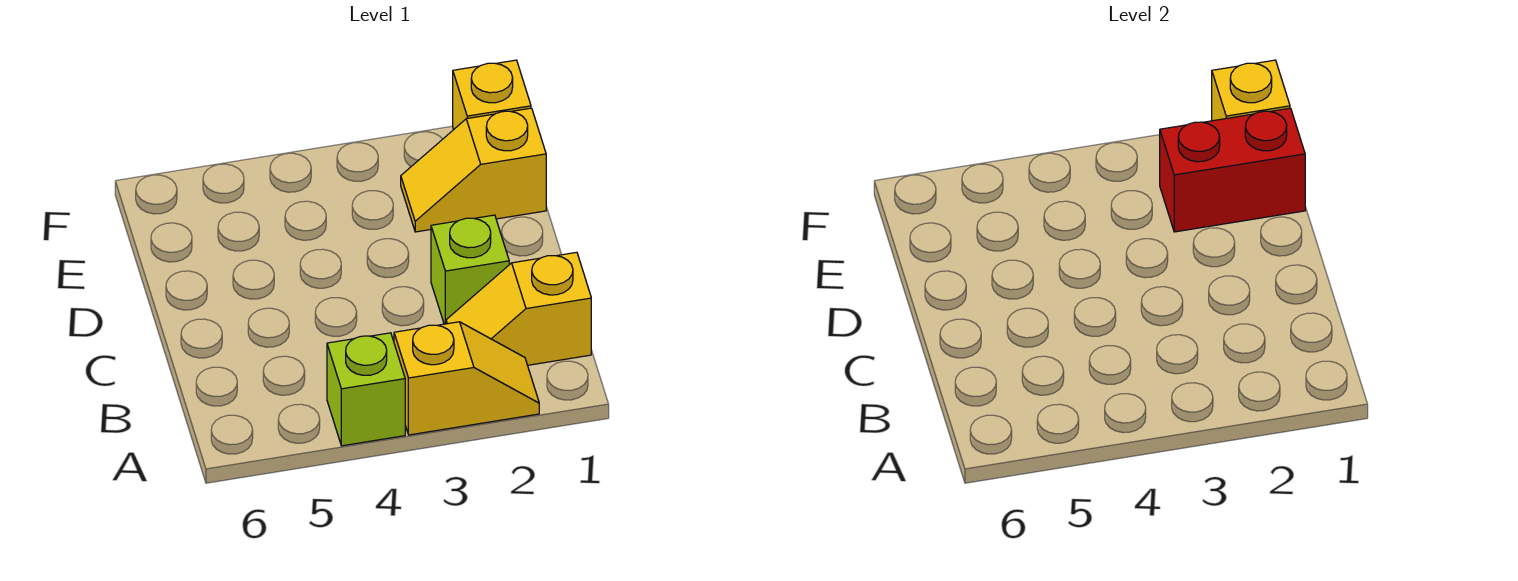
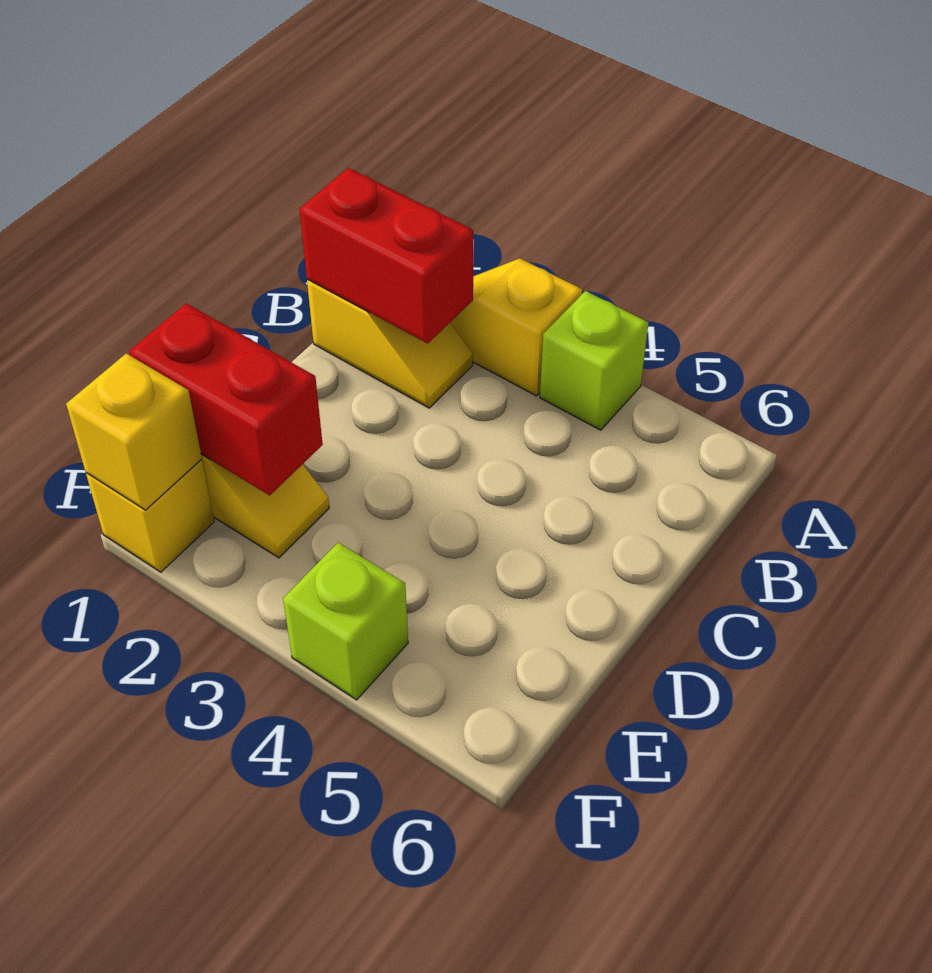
none -> red 1x2 brick [300,168,473,343]
lime 1x1 brick [431,215,509,324] -> lime 1x1 brick moved to [283,542,408,700]

